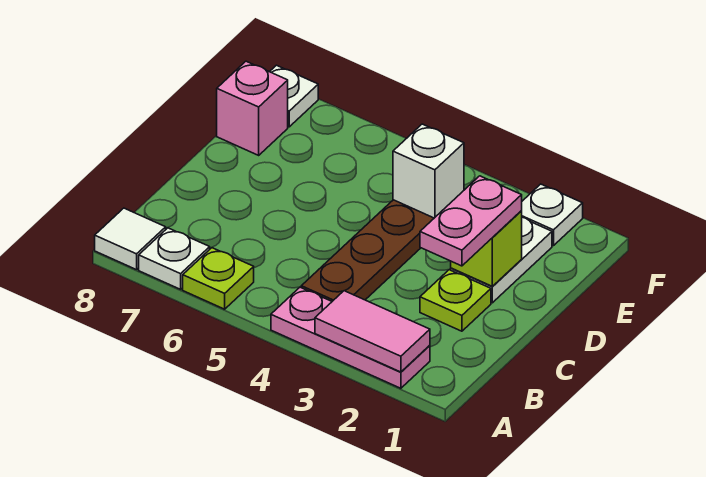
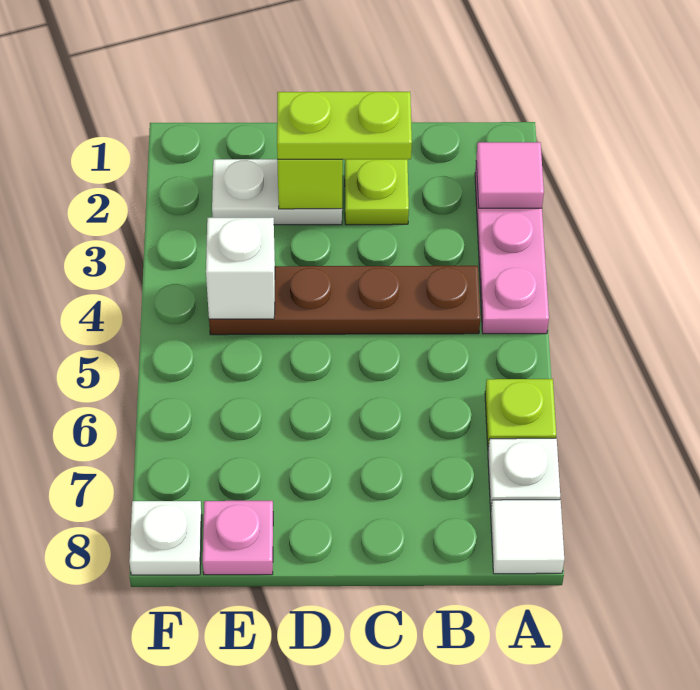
pink 1x2 tile [315,291,430,372] -> pink 1x1 tile [476,142,544,208]
pink 1x2 plate [420,176,522,266] -> lime 1x2 plate [277,92,412,159]
pink 1x1 brick [217,61,288,155] -> pink 1x1 plate [203,501,273,575]
white 1x1 plate [521,184,583,246] -> none

